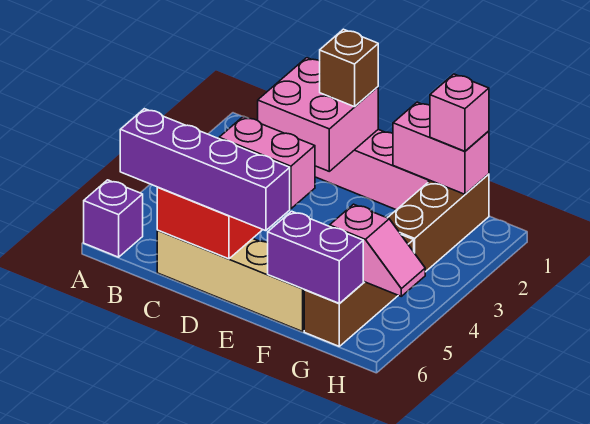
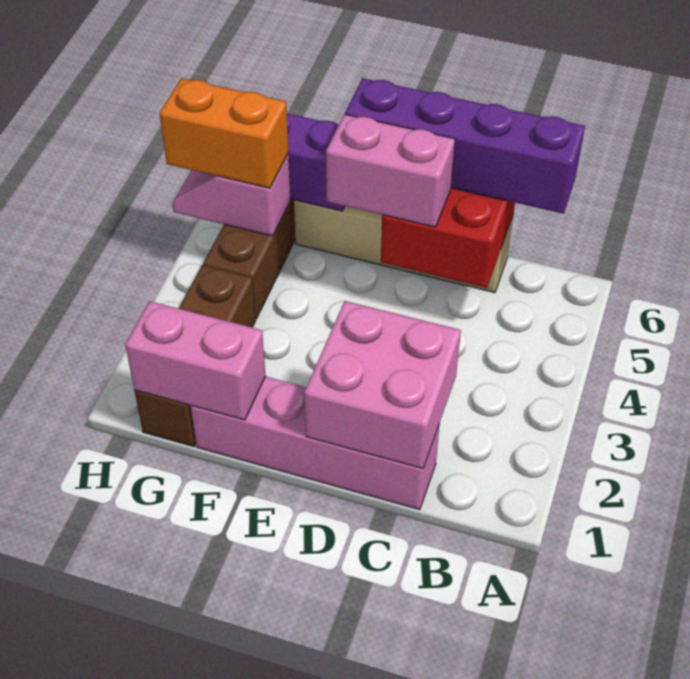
purple 1x1 brick [84,180,143,257] -> none
brown 1x1 brick [320,29,378,107] -> none
pink 1x1 brick [430,74,489,151] -> none
none -> orange 1x2 brick [160,78,288,188]

